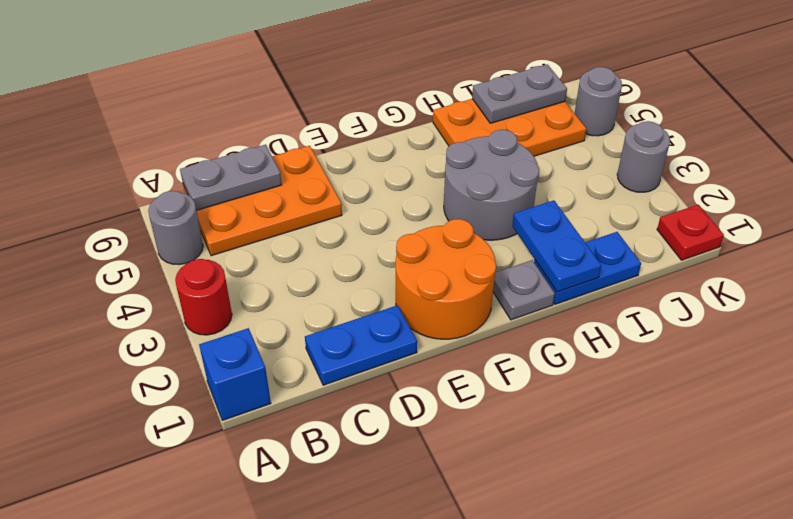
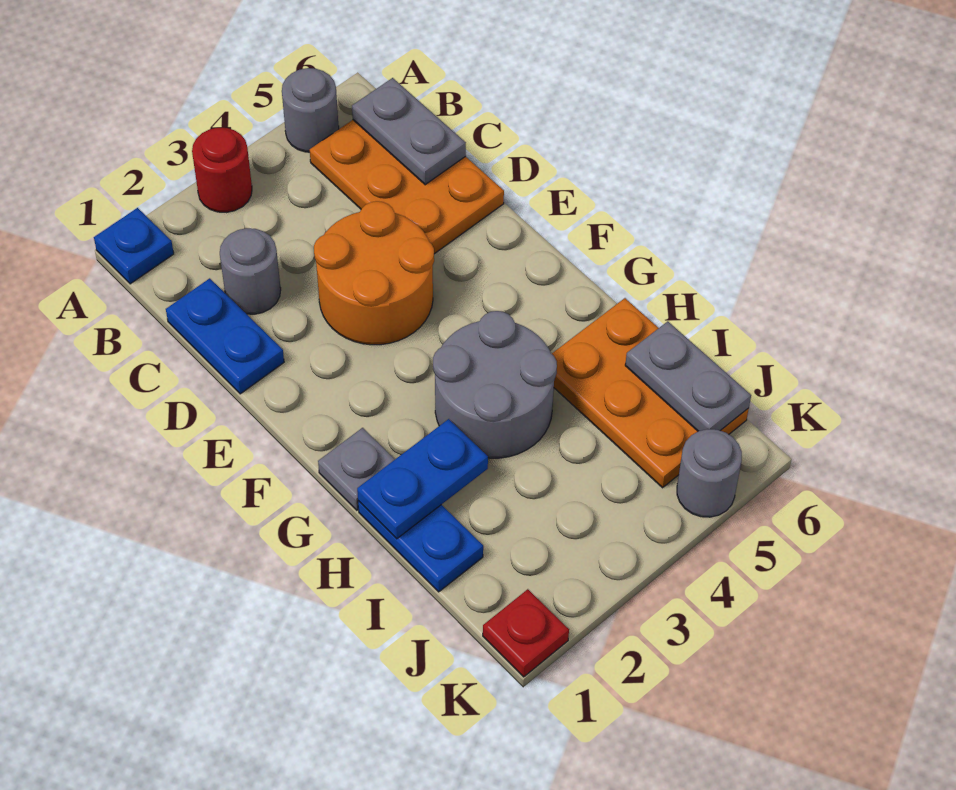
blue 1x1 brick [199,328,271,420] -> blue 1x1 plate [94,208,174,284]
orange 2x2 round brick [396,219,496,339] -> orange 2x2 round brick moved to [314,201,434,345]
grey 1x1 round brick [617,121,670,192] -> grey 1x1 round brick moved to [220,228,281,314]

